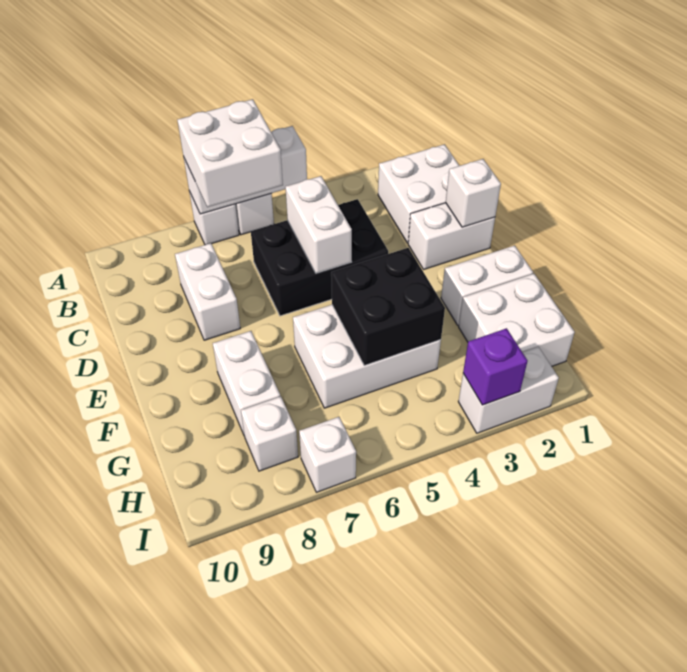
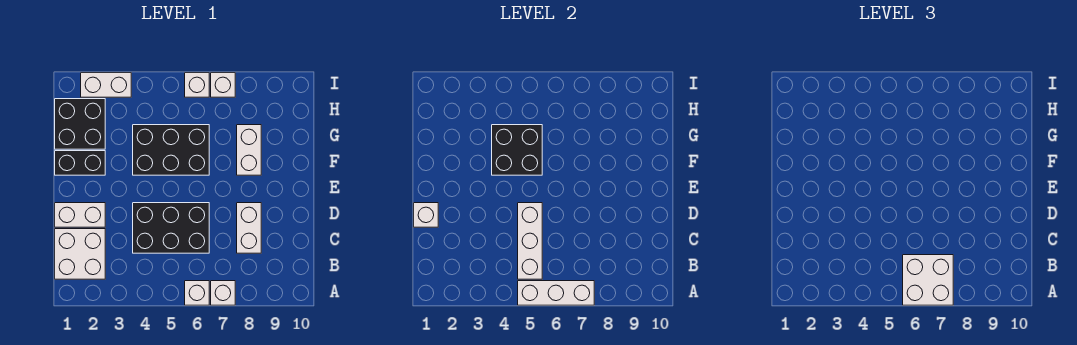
white 1x2 brick [285,176,352,273] -> white 1x3 brick [518,203,542,279]
white 1x2 brick [441,245,533,325] -> black 1x2 brick [55,151,105,175]
white 2x3 brick [293,305,441,408] -> black 2x3 brick [133,125,209,175]
white 2x2 brick [459,274,575,366] -> black 2x2 brick [55,99,105,149]
white 1x1 brick [241,396,298,471] -> white 1x1 brick moved to [185,73,209,97]
purple 1x1 brick [463,328,527,405] -> none

